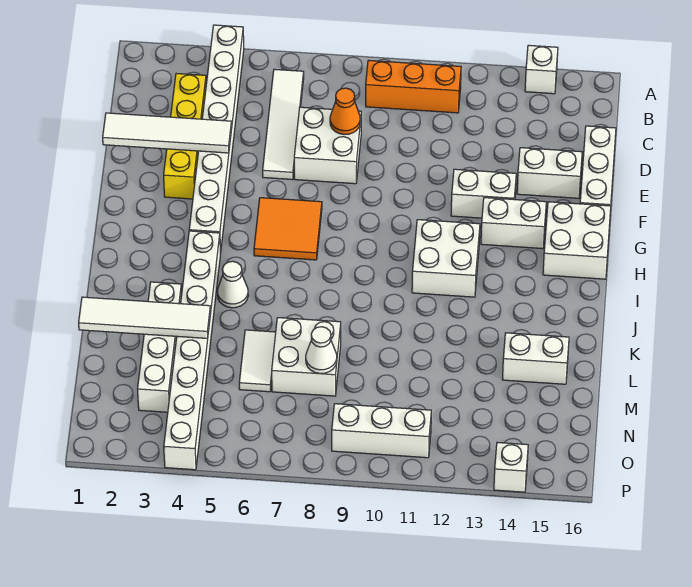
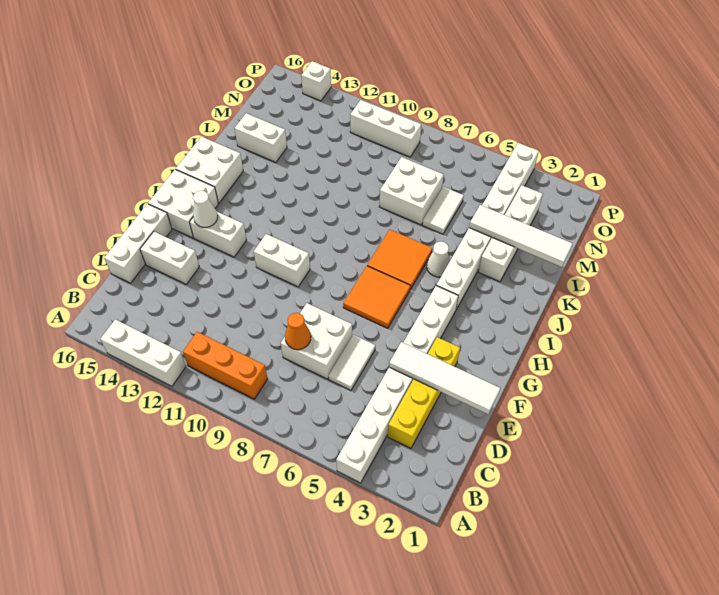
white 1x1 brick [525,45,558,94] -> white 1x3 brick [101,319,186,386]
white 1x4 tile [263,69,304,180] -> white 1x2 tile [329,335,375,391]
white 1x2 brick [451,169,516,218] -> white 1x2 brick moved to [254,234,310,287]
white 2x2 brick [412,220,480,297] -> white 2x2 brick moved to [176,136,243,203]
none -> orange 2x2 tile [367,230,433,289]
white 1x1 cone [306,327,337,373] -> white 1x1 cone moved to [193,191,218,227]

